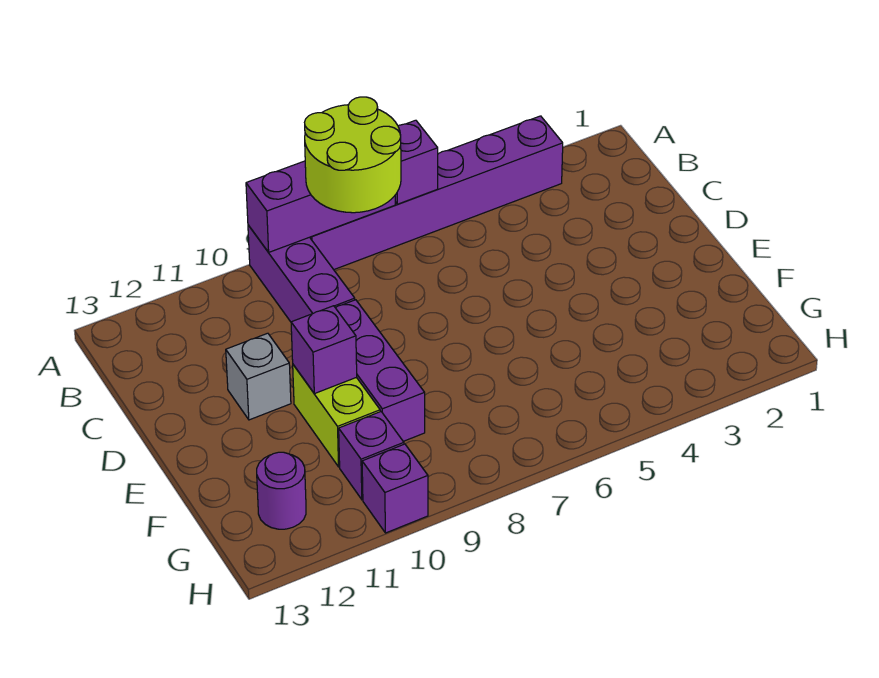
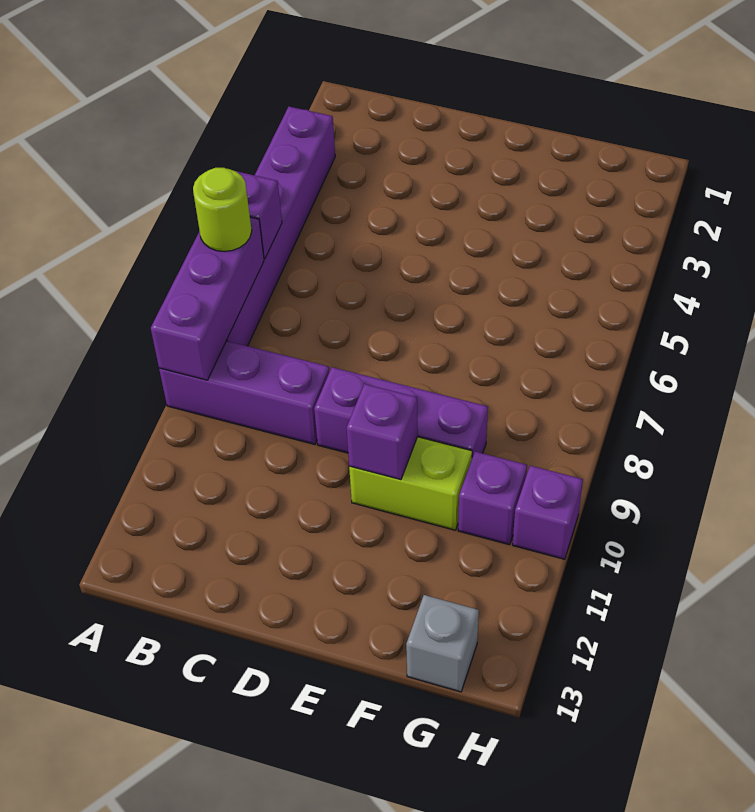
lime 2x2 round brick [305,97,401,213] -> lime 1x1 round brick [193,168,252,252]
grey 1x1 brick [226,333,291,420] -> grey 1x1 brick moved to [406,595,479,692]
purple 1x1 round brick [257,452,306,529] -> none

